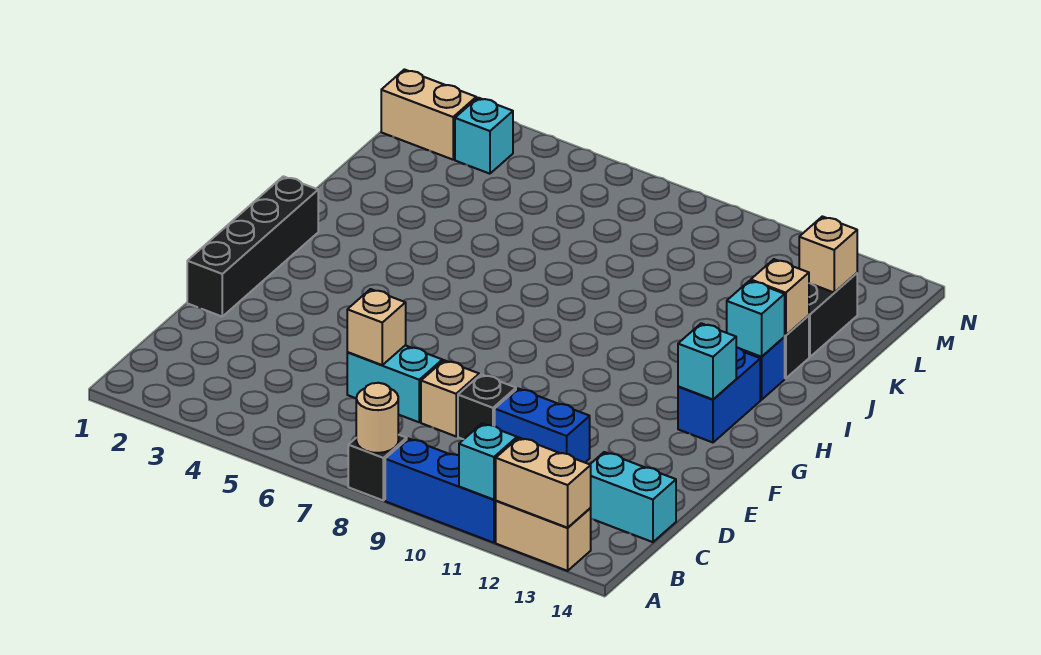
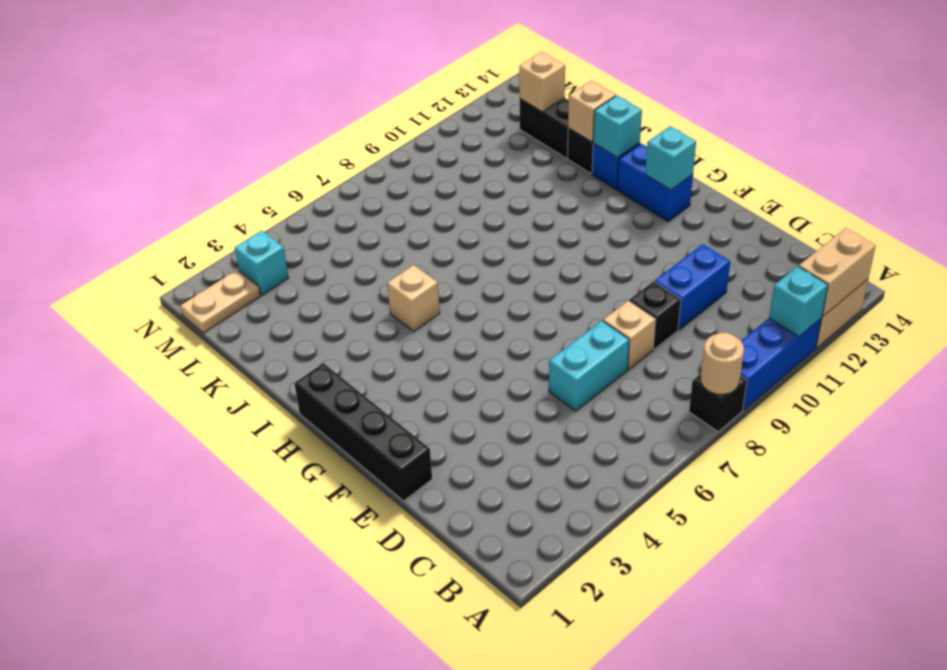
cyan 1x2 brick [590,452,676,542] -> none
tan 1x1 brick [347,289,406,365] -> tan 1x1 brick moved to [387,265,440,331]
tan 1x2 brick [381,70,476,160] -> tan 1x2 plate [180,270,260,333]

